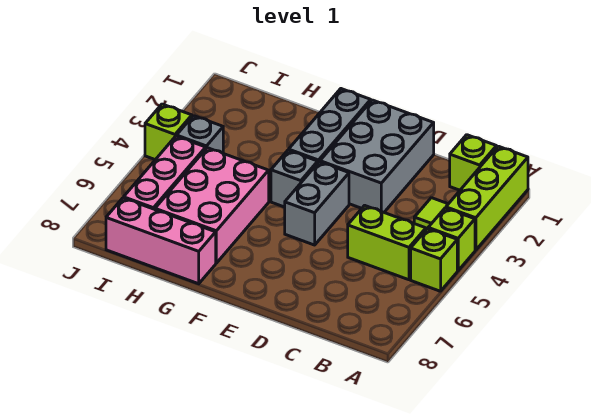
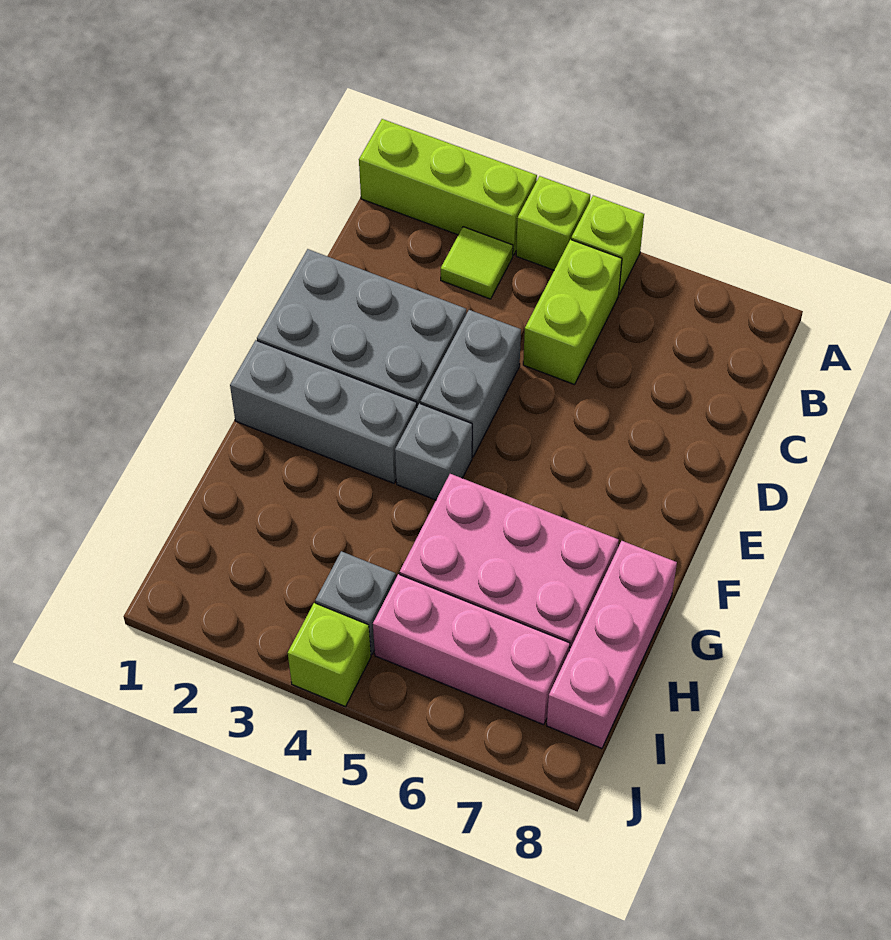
lime 1x1 brick [450,135,496,190] -> none
grey 1x2 brick [285,162,349,245] -> grey 1x2 brick turned to [421,310,521,457]

